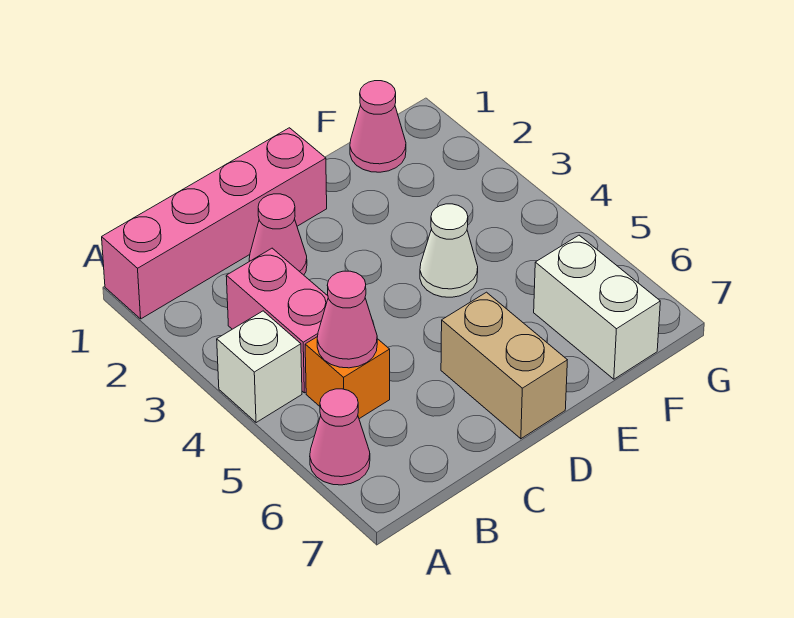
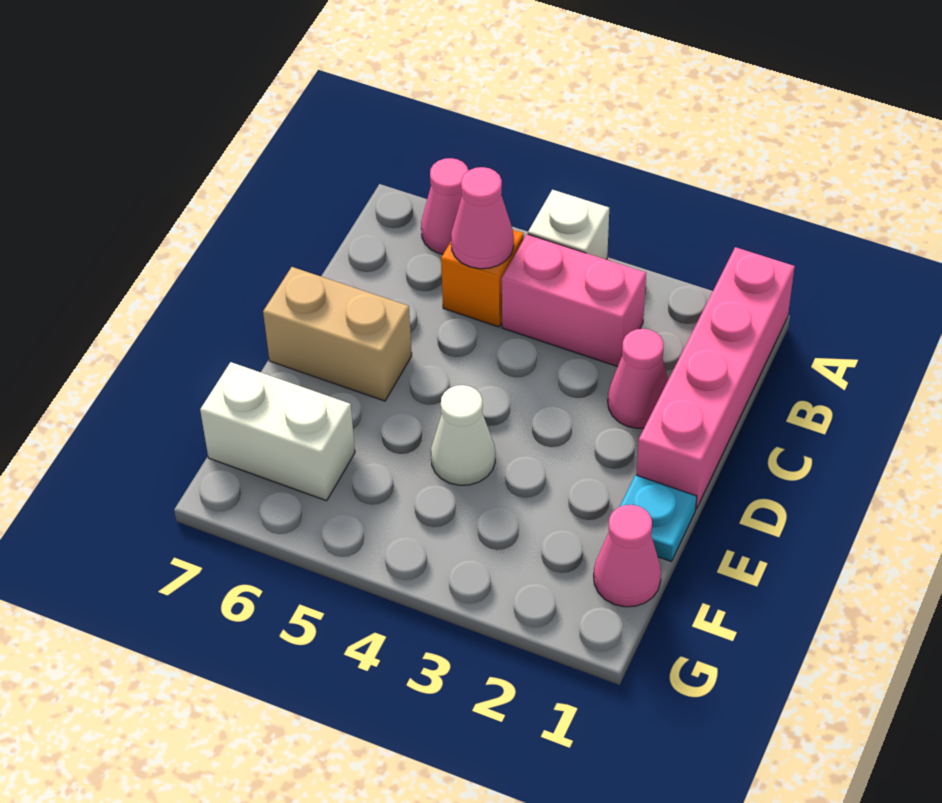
none -> cyan 1x1 plate [620,475,697,562]

